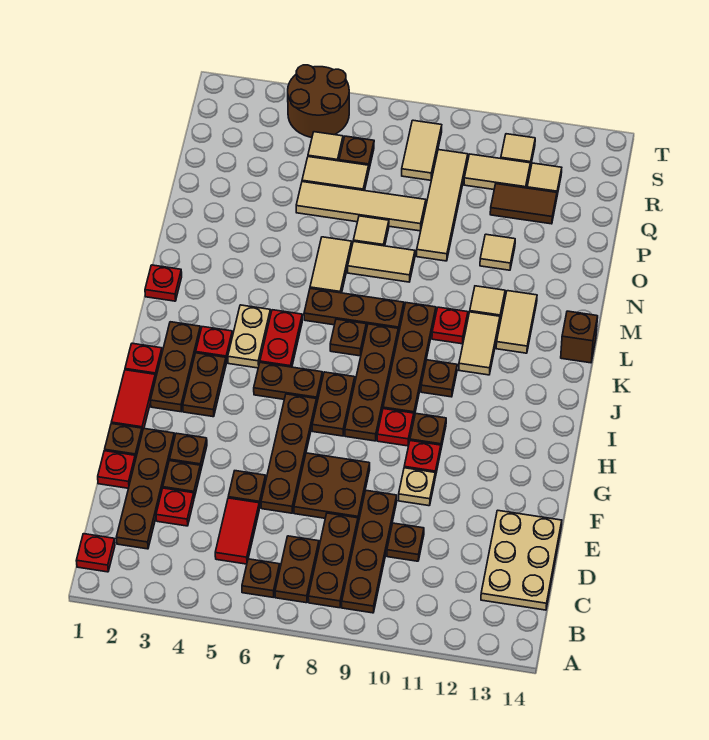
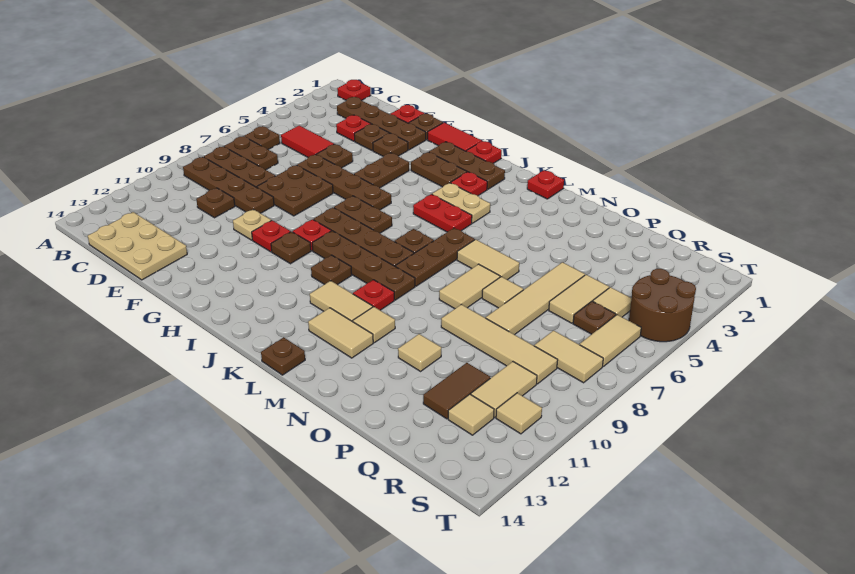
brown 1x2 plate [254,363,323,401] -> brown 1x2 plate moved to [354,153,409,188]
brown 1x1 brick [561,311,598,363] -> brown 1x1 plate [261,337,305,375]
none -> tan 1x2 tile [580,315,641,366]

